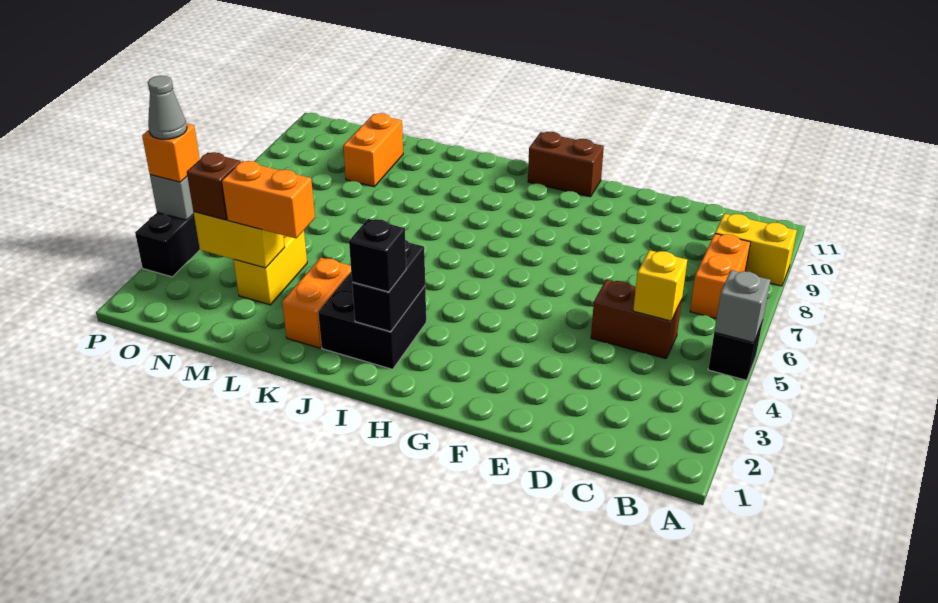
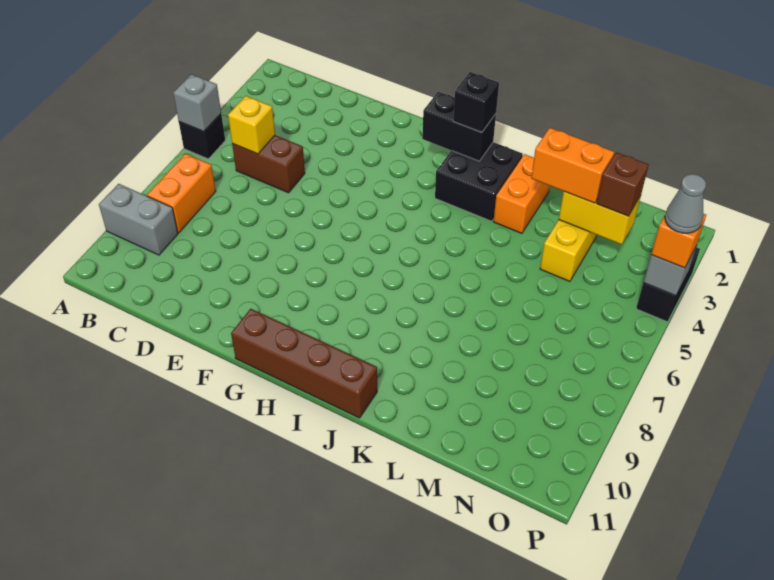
yellow 1x2 brick [715,214,797,286] -> grey 1x2 brick [99,184,178,255]
brown 1x2 brick [528,132,604,197] -> brown 1x4 brick [231,309,377,418]
black 1x2 brick [352,240,425,332] -> black 1x2 brick turned to [422,92,496,161]
orange 1x2 brick [343,113,403,187] -> none

